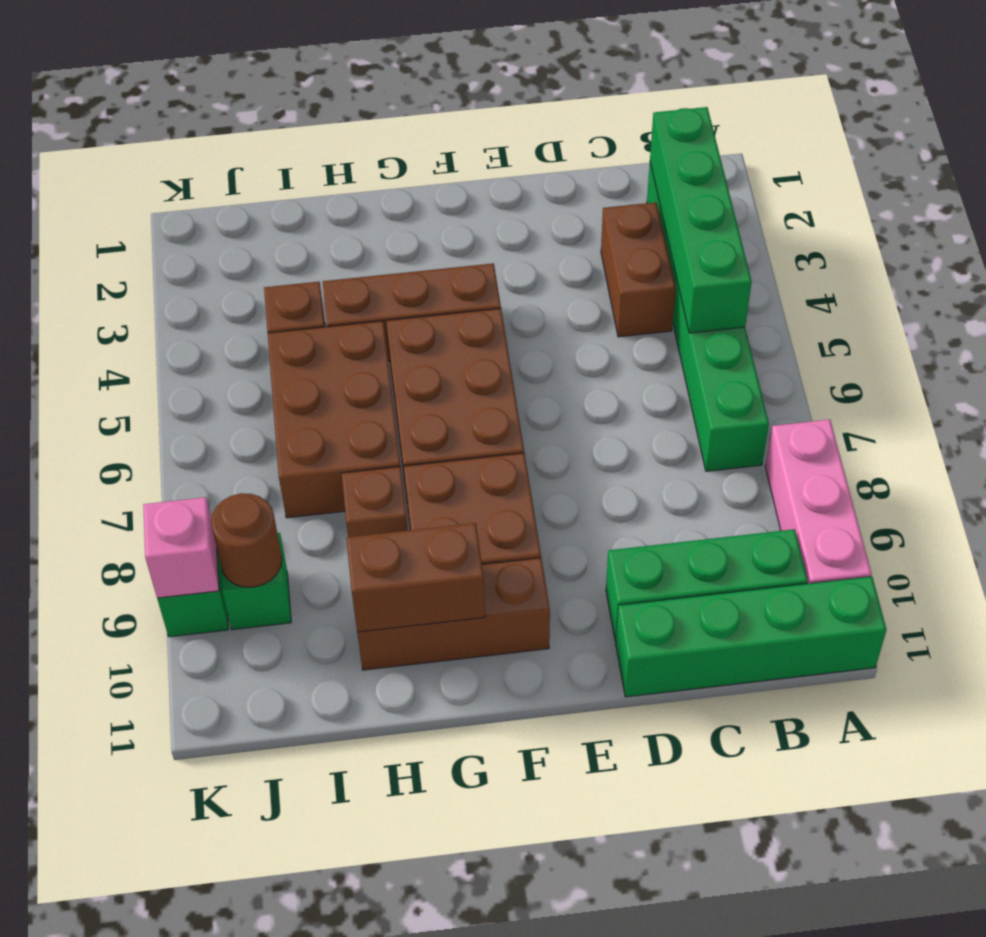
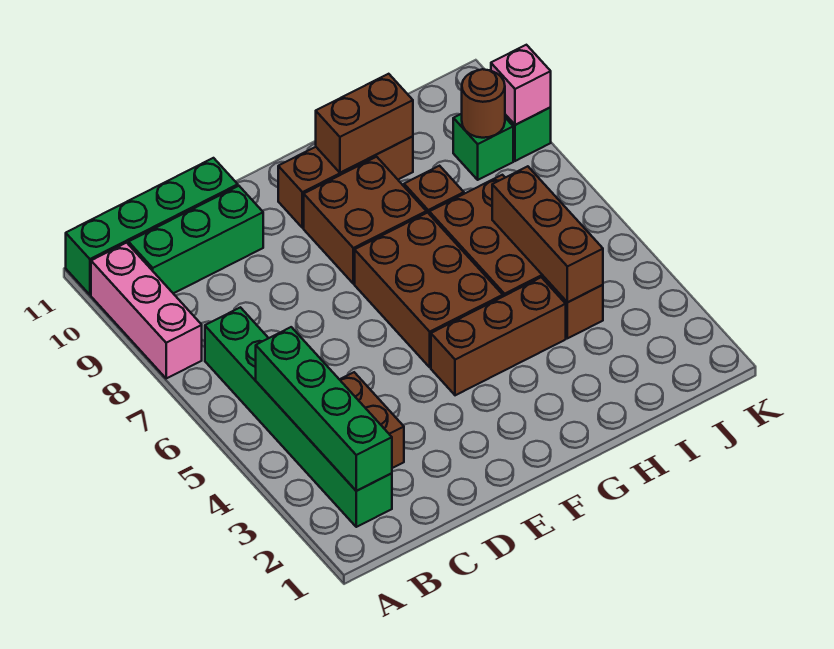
none -> brown 1x3 brick [492,166,603,302]

